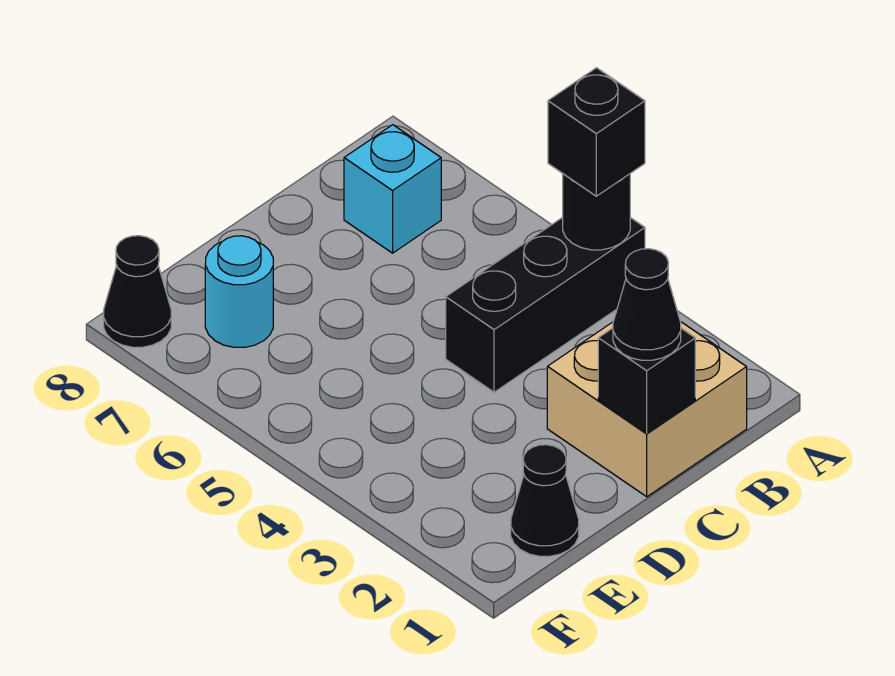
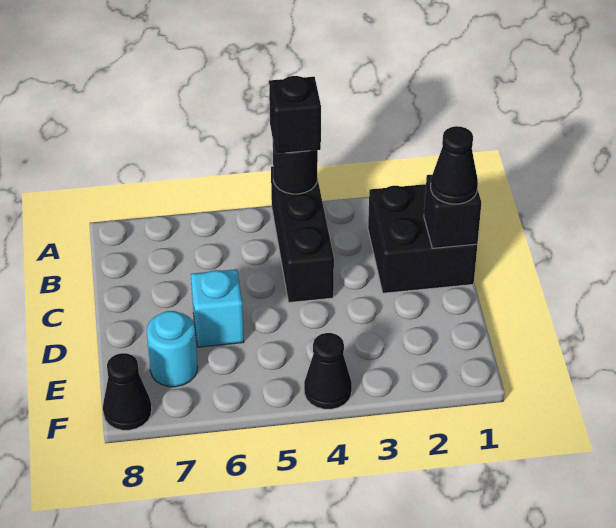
tan 2x2 brick [547,321,747,497] -> black 2x2 brick [368,184,477,293]
cyan 1x1 brick [344,125,441,253] -> cyan 1x1 brick moved to [191,269,244,347]
black 1x1 cone [511,445,579,556] -> black 1x1 cone moved to [304,333,352,409]

